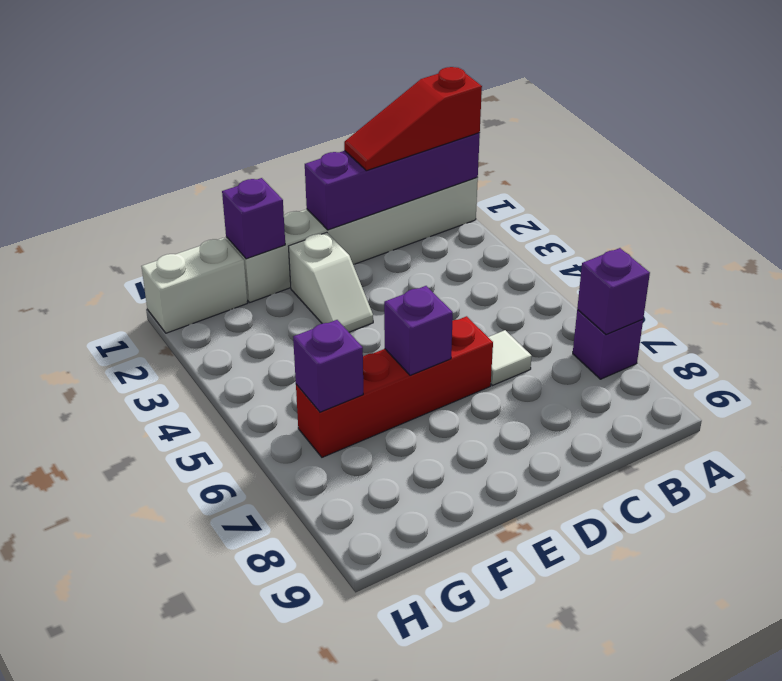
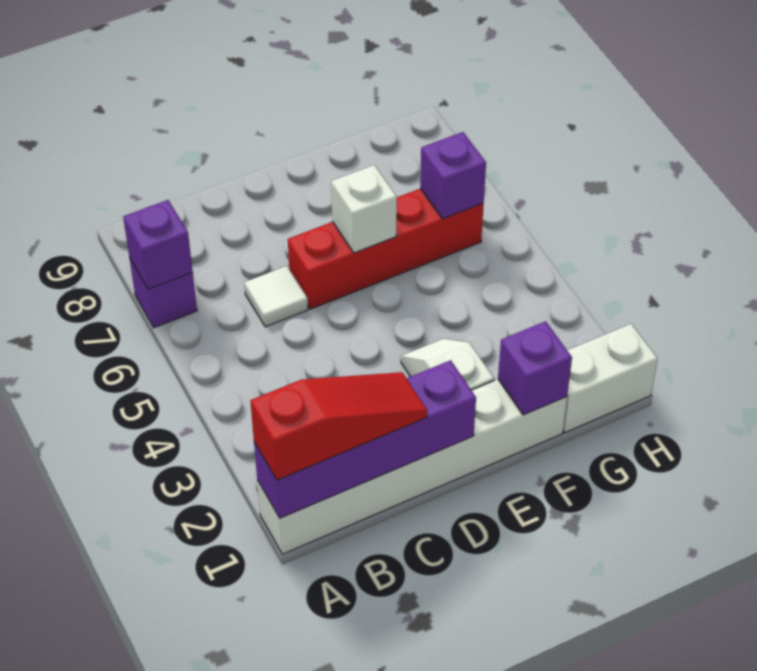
purple 1x1 brick [384,286,453,375] -> white 1x1 brick [331,165,397,253]

